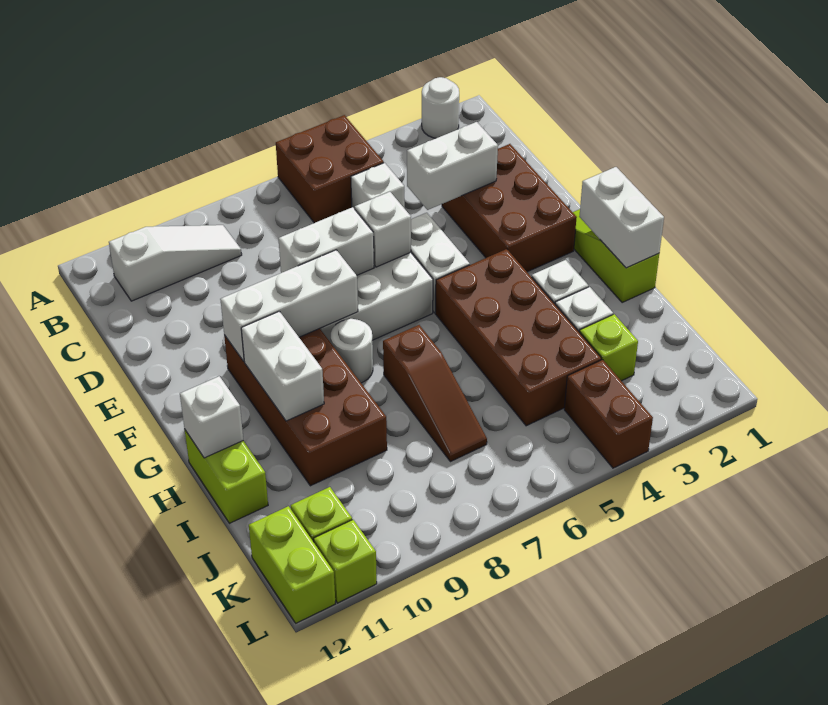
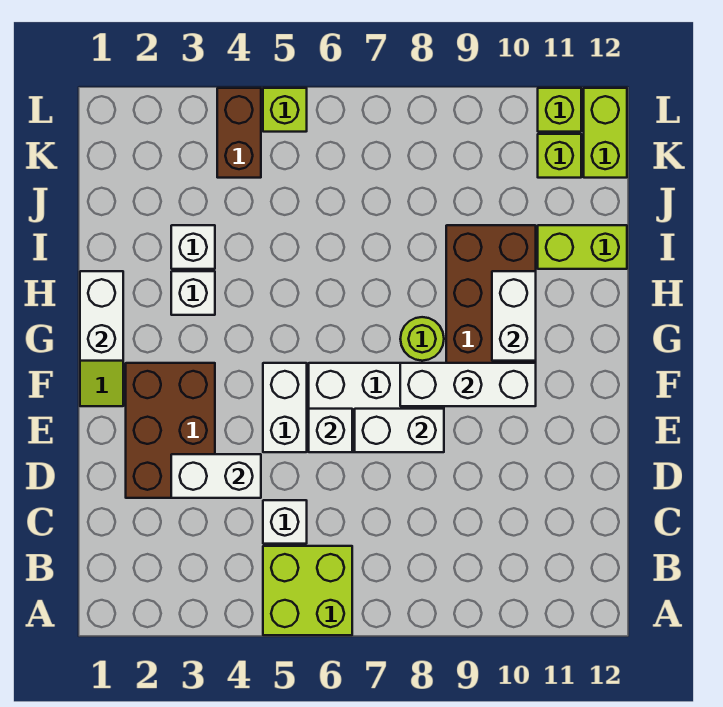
white 1x1 round brick [422,77,459,138] -> none
brown 2x2 brick [276,115,384,223] -> lime 2x2 brick [263,546,352,635]
white 1x3 slope [109,225,242,301] -> none
brown 2x4 brick [435,249,601,426] -> none
white 1x1 round brick [331,319,373,383] -> lime 1x1 round brick [400,317,444,361]
brown 1x3 slope [383,325,487,462] -> none
lime 1x2 brick [185,430,268,523] -> lime 1x2 brick turned to [538,225,627,269]
white 1x1 brick [180,376,243,458] -> none
lime 1x1 brick [579,314,638,381] -> lime 1x1 brick moved to [263,88,307,132]

